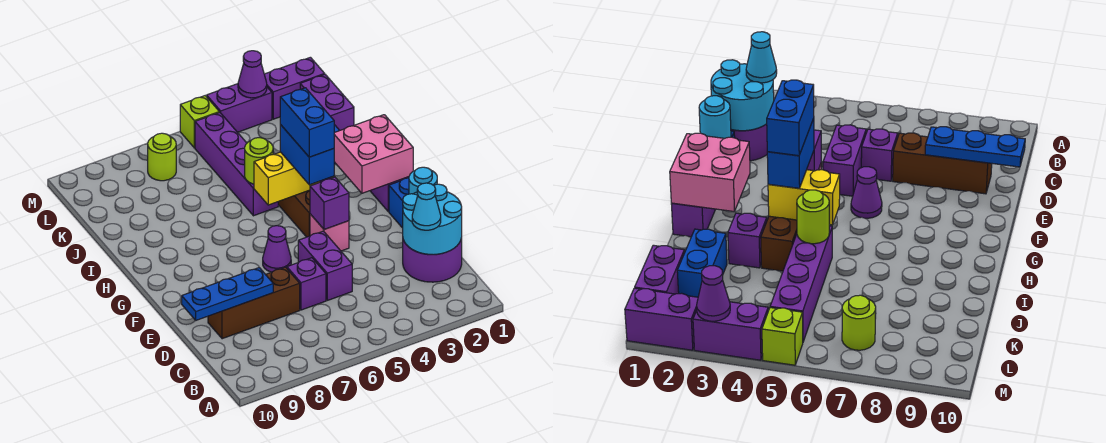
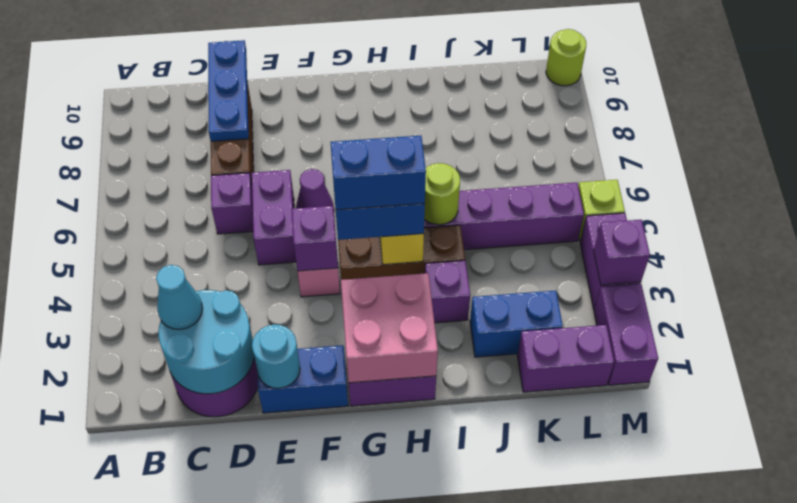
purple 1x2 brick [298,231,352,300] -> purple 1x2 brick turned to [252,170,296,265]
lime 1x1 round brick [148,133,176,181] -> lime 1x1 round brick moved to [546,29,586,86]
purple 1x1 cone [238,51,267,98] -> purple 1x1 brick [594,220,650,285]

